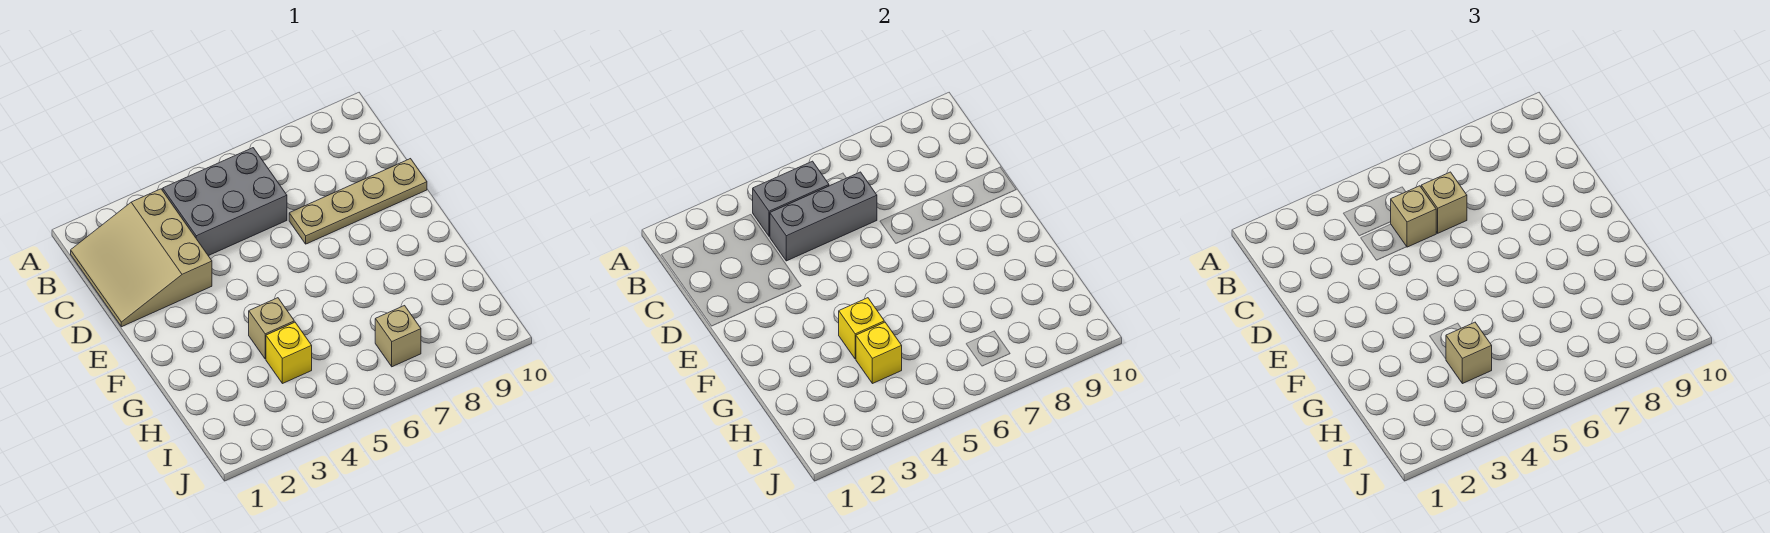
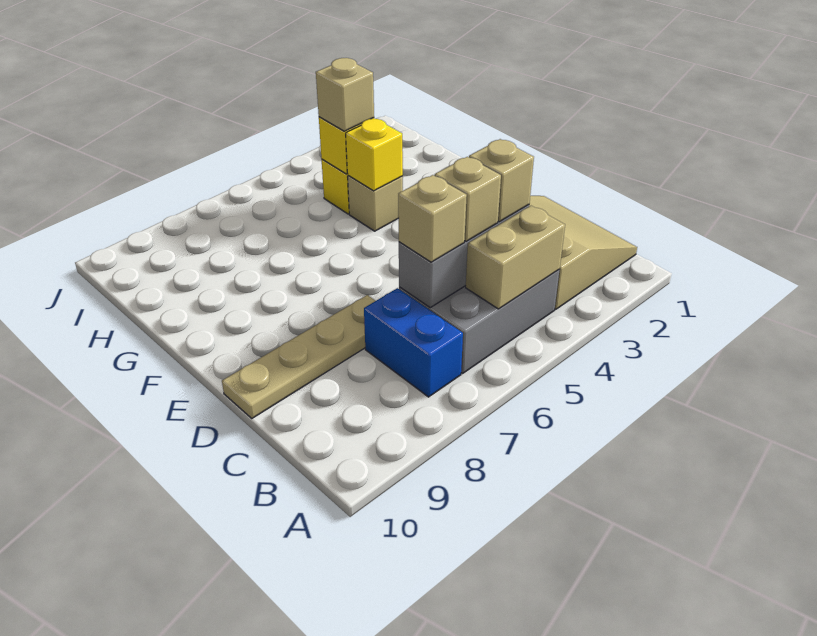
grey 1x2 brick [753,161,829,236] -> tan 1x2 brick [466,206,565,309]
none -> blue 1x2 brick [364,288,463,397]
tan 1x1 brick [375,306,421,367] -> tan 1x1 brick moved to [469,139,534,222]

